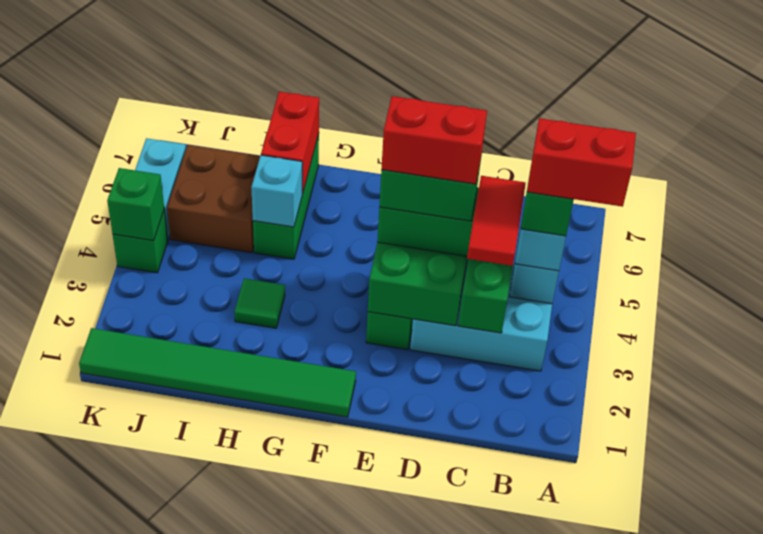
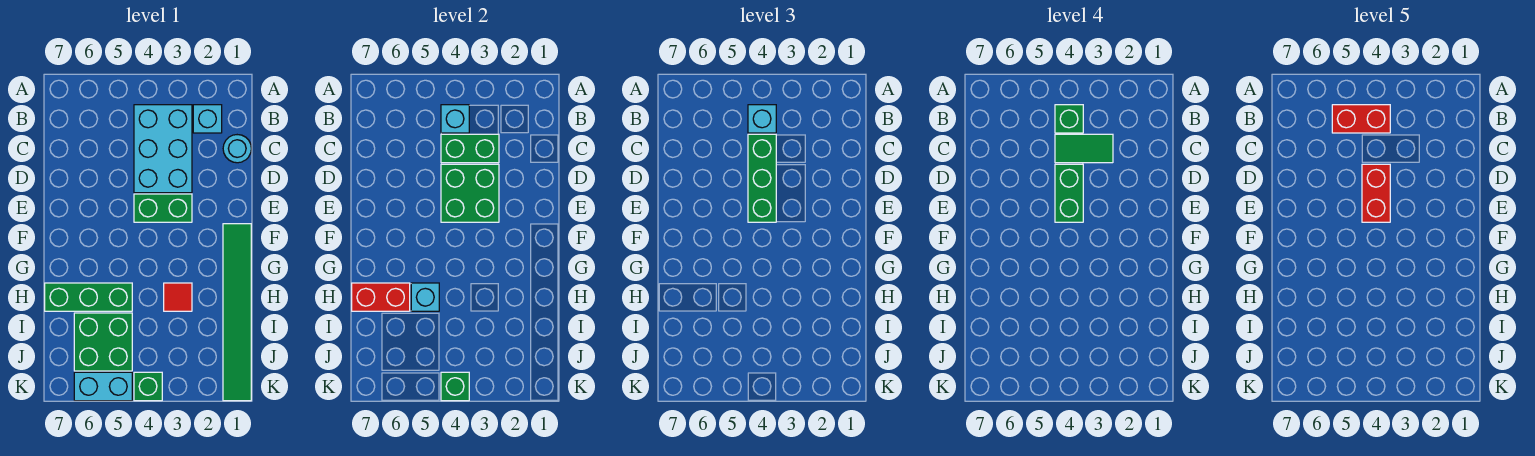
red 1x2 brick [527,118,636,207] -> red 1x2 brick turned to [1332,105,1390,133]
none -> cyan 1x1 brick [193,105,222,133]
none -> cyan 1x1 round brick [223,135,251,163]
red 1x2 tile [467,176,526,266] -> green 1x2 tile [1055,134,1113,163]
green 1x1 tile [235,278,285,328] -> red 1x1 tile [164,283,192,311]
brown 2x2 brick [167,145,260,253] -> green 2x2 brick [74,313,132,371]

